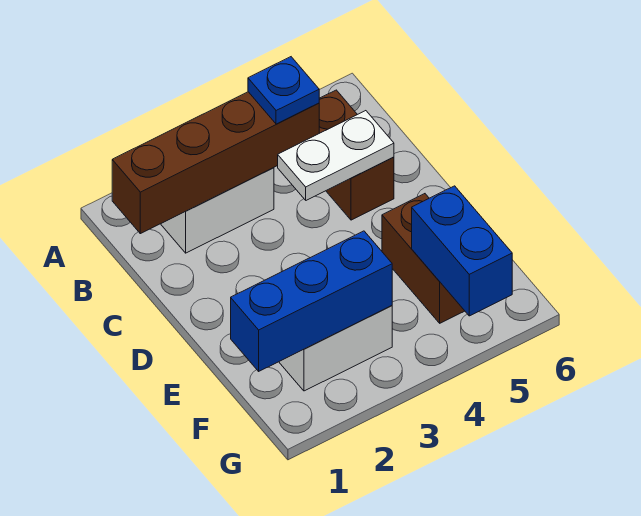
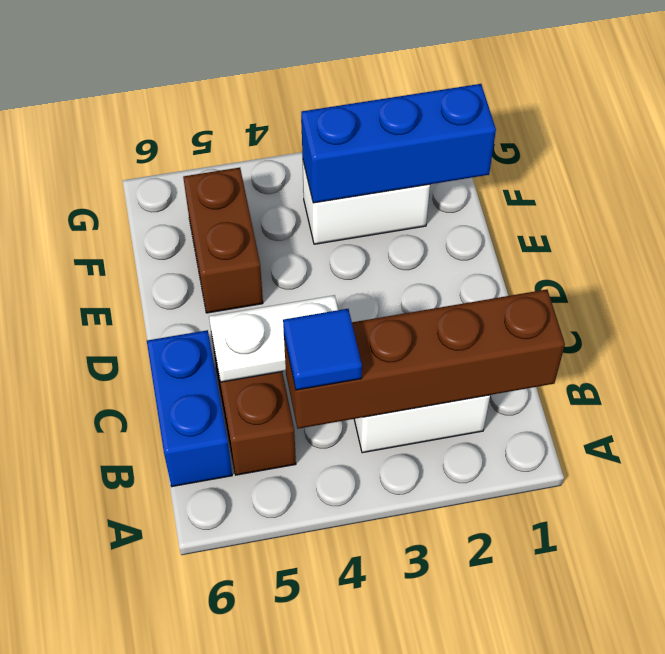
blue 1x1 plate [248,57,319,124] -> blue 1x1 tile [283,309,362,390]
blue 1x2 brick [412,186,512,316] -> blue 1x2 brick moved to [147,330,232,487]

